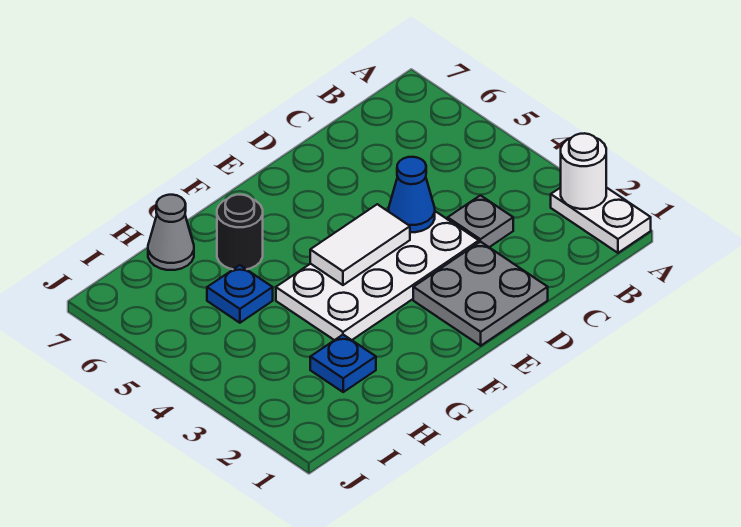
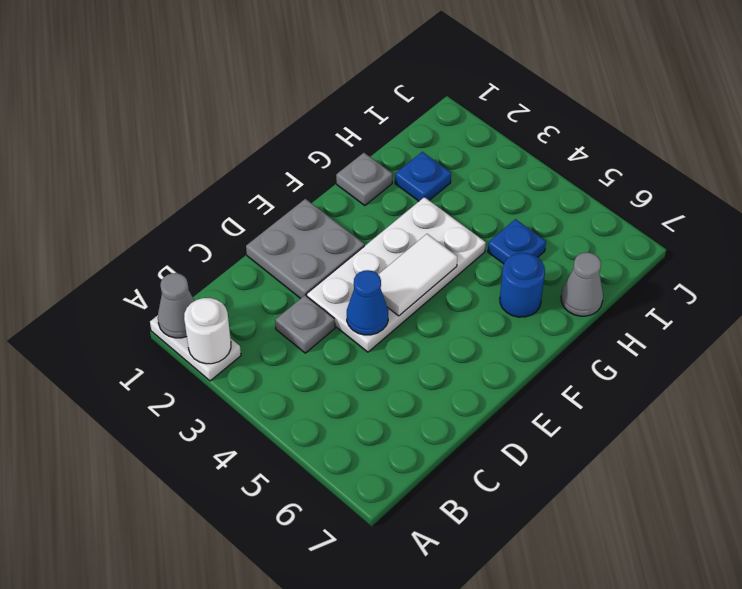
none -> grey 1x1 cone [158,273,194,338]
none -> grey 1x1 plate [336,153,392,206]
black 1x1 round brick [217,195,263,269] -> blue 1x1 round brick [500,253,545,317]

